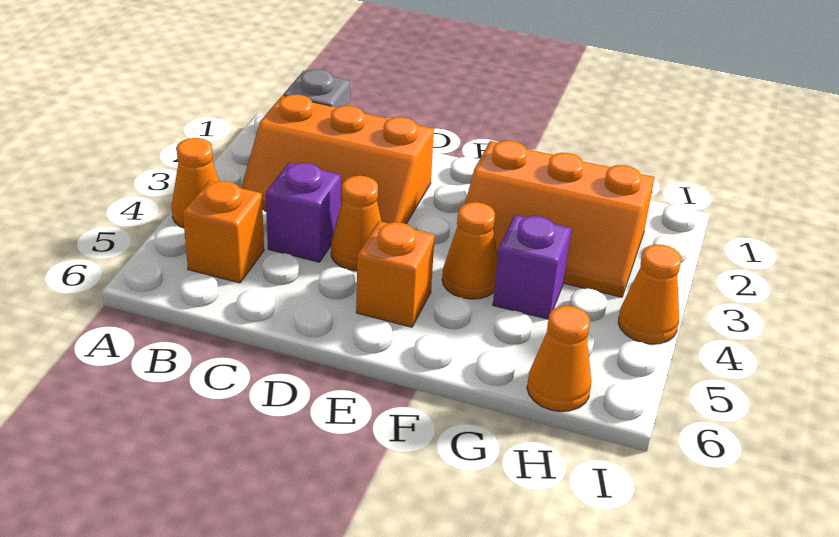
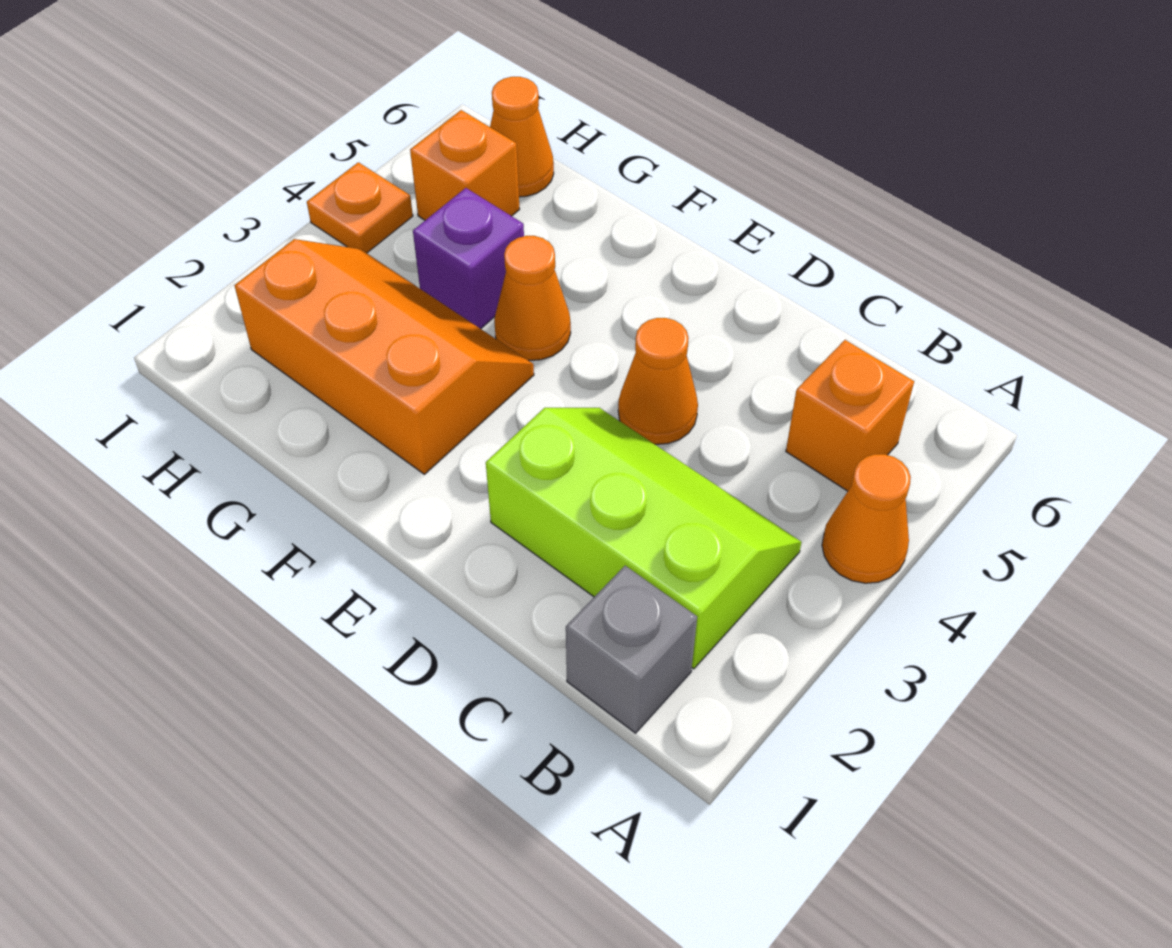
orange 2x3 slope [241,95,434,224] -> lime 2x3 slope [486,408,801,669]
purple 1x1 brick [266,163,341,262] -> none
orange 1x1 brick [356,221,435,327] -> orange 1x1 brick moved to [410,110,520,220]
orange 1x1 cone [618,245,681,344] -> orange 1x1 plate [307,162,413,253]

